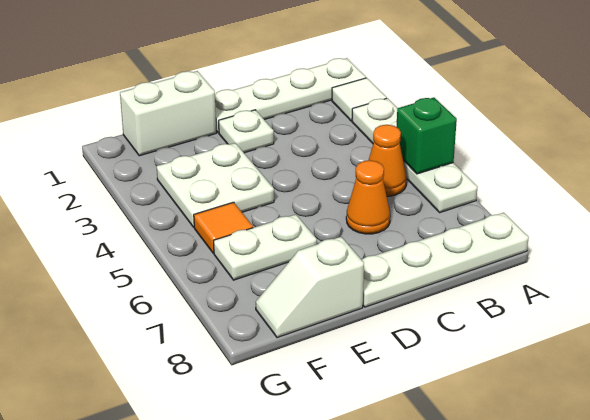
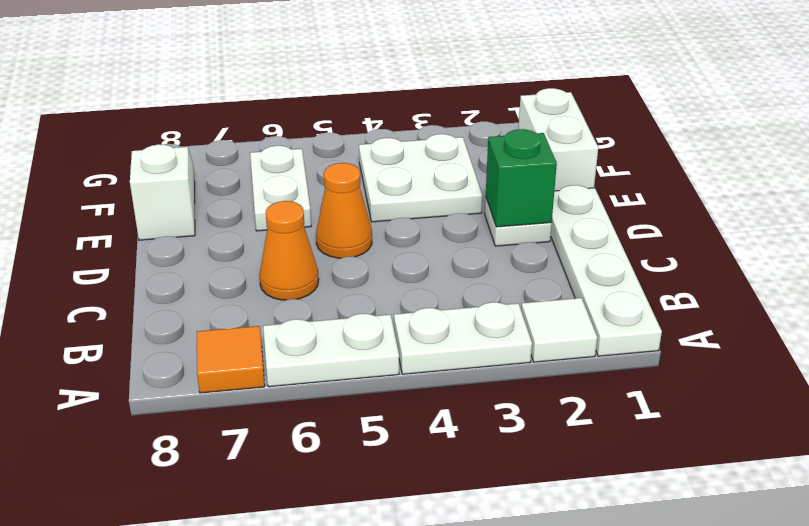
green 1x1 brick [397,98,457,174] -> green 1x1 brick moved to [486,129,557,227]
white 1x4 plate [362,213,529,307] -> none
orange 1x1 cone [369,125,407,196] -> orange 1x1 cone moved to [316,163,372,258]
orange 1x1 tile [194,202,253,253] -> orange 1x1 tile moved to [197,326,265,393]

